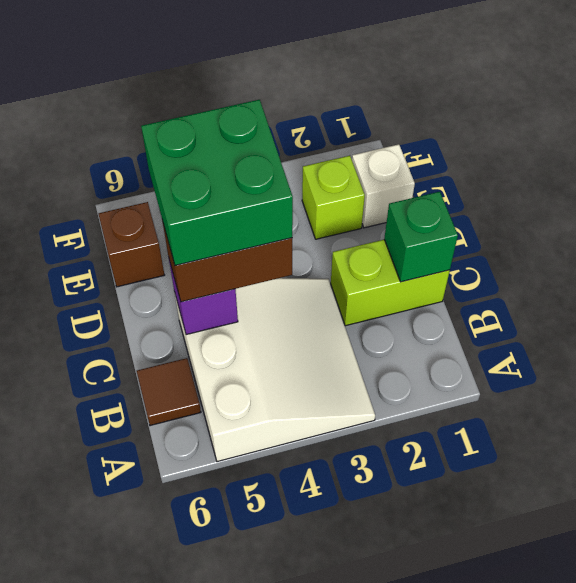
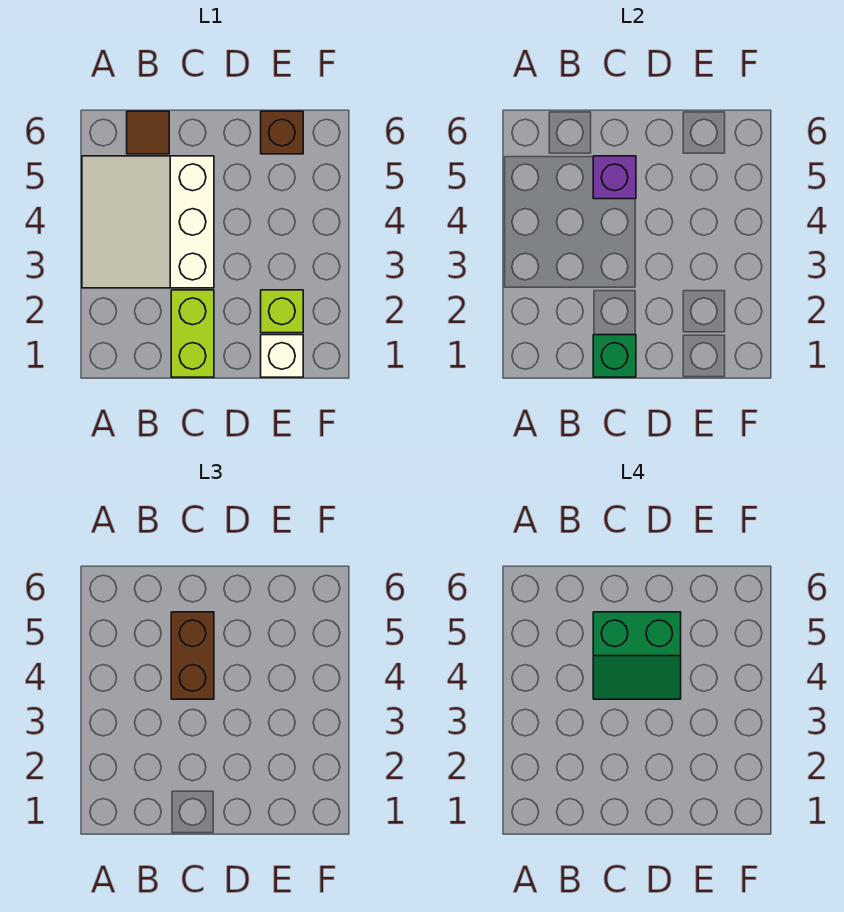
white 3x3 slope [175,278,375,462] -> white 3x3 slope turned to [82,156,214,288]
green 2x2 brick [141,100,293,265] -> green 2x2 slope [593,612,681,699]

